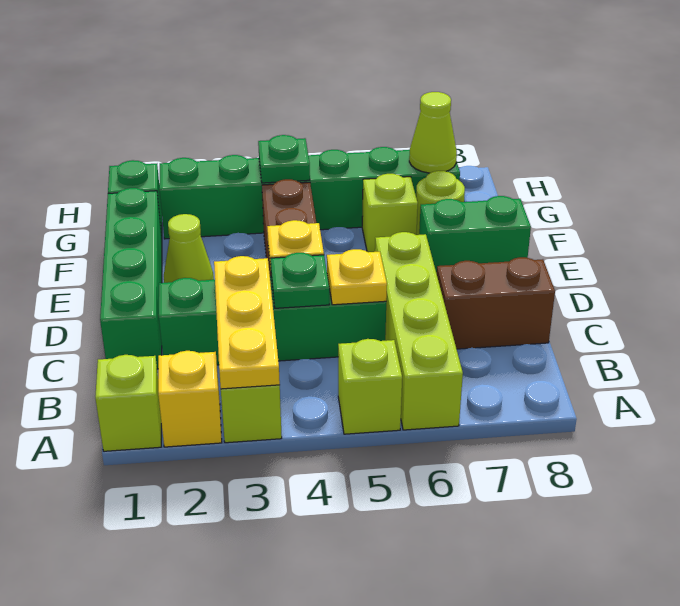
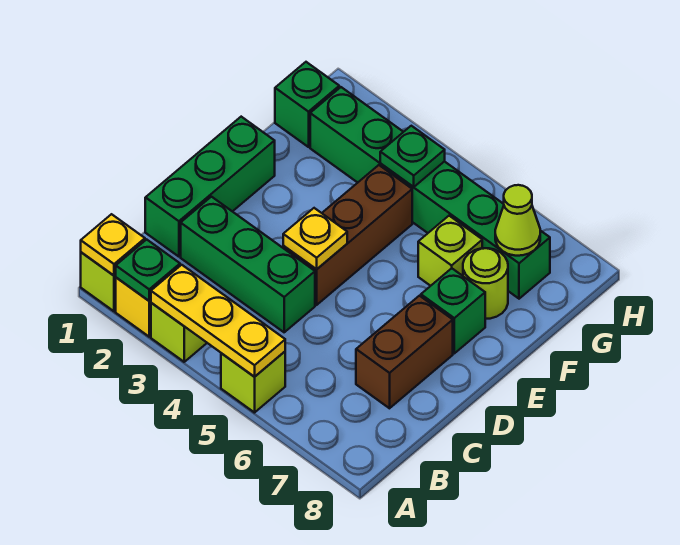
yellow 1x3 plate [214,256,280,389] -> yellow 1x3 plate turned to [151,265,285,377]
lime 1x4 brick [375,232,463,430] -> none
green 1x4 brick [100,188,162,369] -> green 1x3 brick [145,117,275,257]
green 1x4 brick [159,276,386,365] -> green 1x3 brick [181,197,315,332]
green 1x1 plate [271,253,329,308] -> green 1x1 plate moved to [116,239,180,301]
yellow 1x1 plate [327,249,387,305] -> yellow 1x1 plate moved to [81,214,145,276]
brown 1x2 brick [437,257,555,349] -> brown 1x2 brick turned to [356,296,453,408]
lime 1x1 cone [164,214,214,283] -> none
green 1x2 brick [419,196,531,273] -> green 1x1 brick [421,268,485,353]

